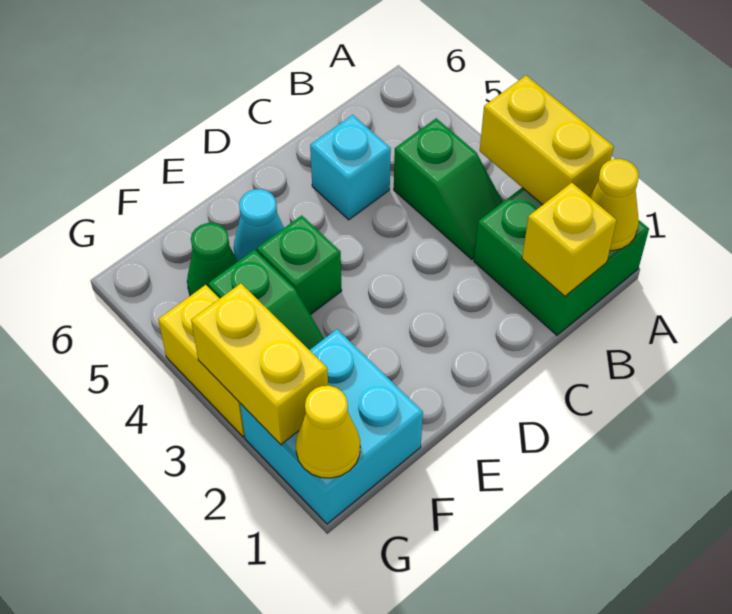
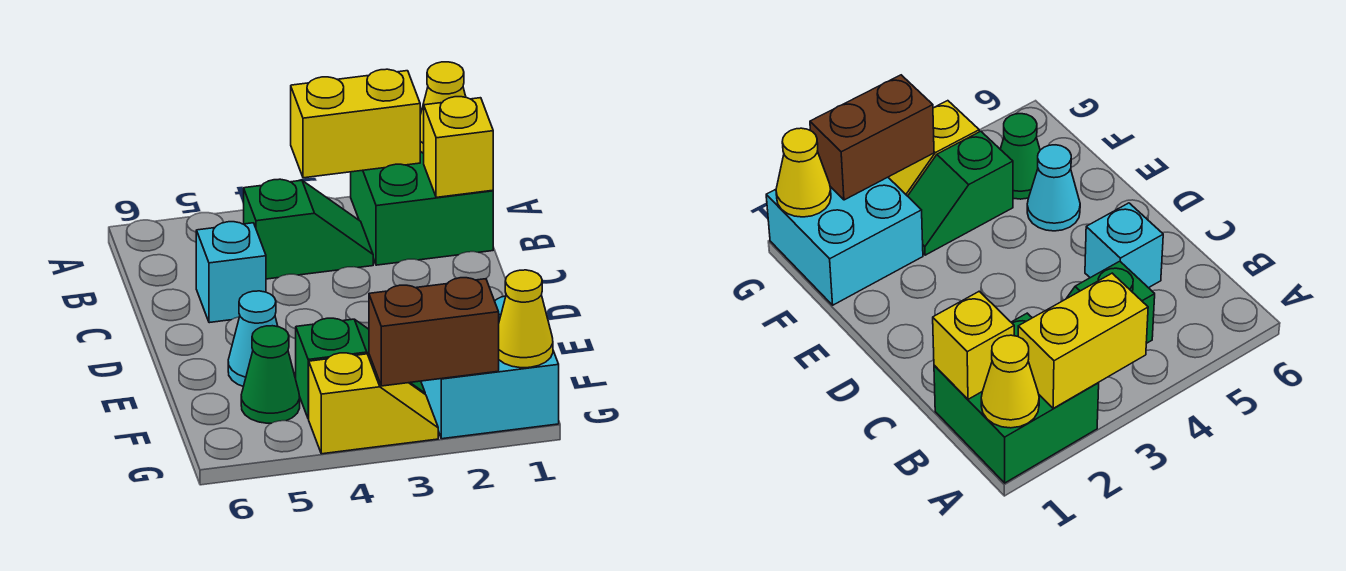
green 1x1 brick [257,215,342,315] -> none
yellow 1x2 brick [191,284,328,445] -> brown 1x2 brick [369,278,499,386]
yellow 1x2 brick [158,285,245,437] -> yellow 1x2 slope [309,353,438,454]

